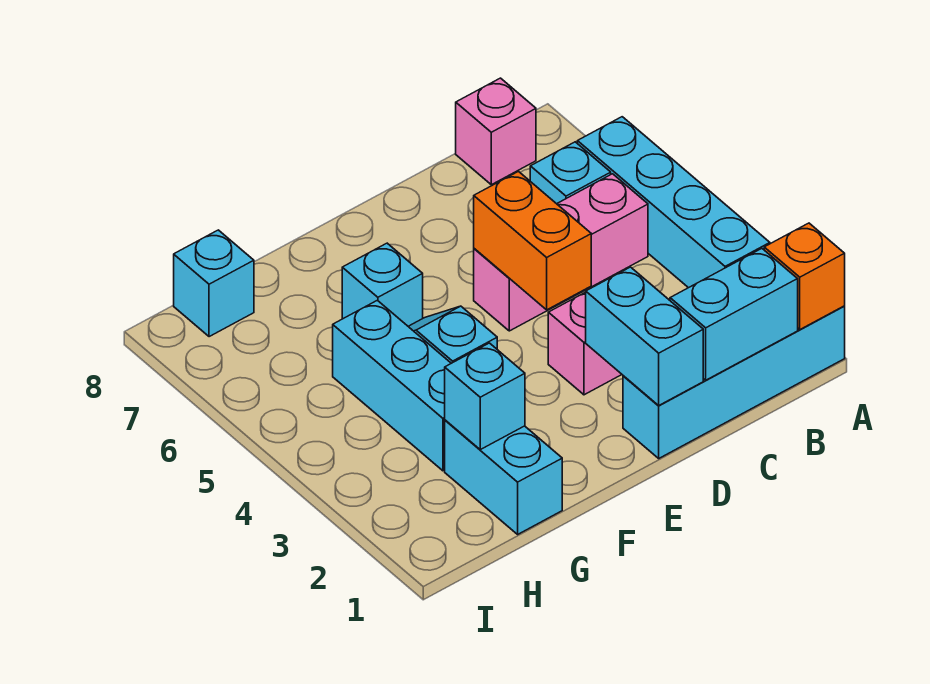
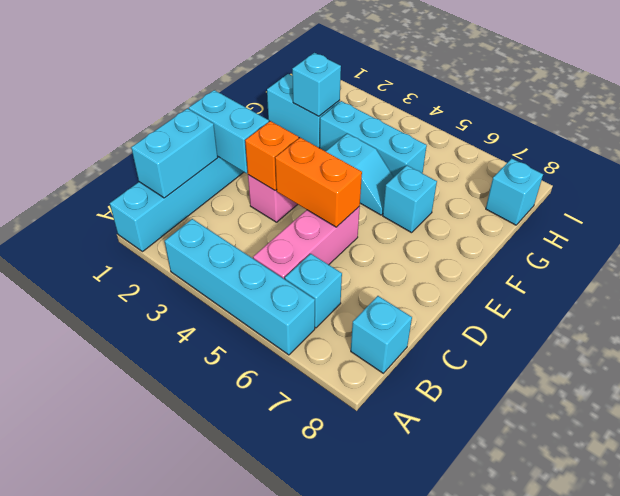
orange 1x1 brick [764,223,845,329] -> orange 1x1 brick moved to [245,121,299,191]
pink 1x1 brick [456,78,536,185] -> cyan 1x1 brick [351,296,412,373]

